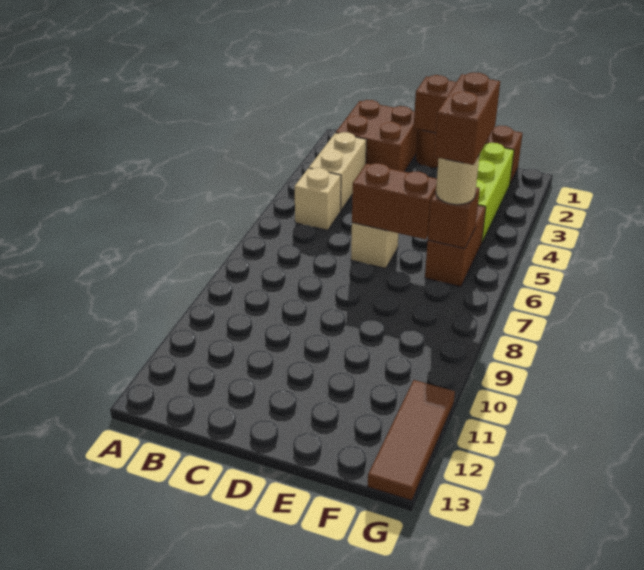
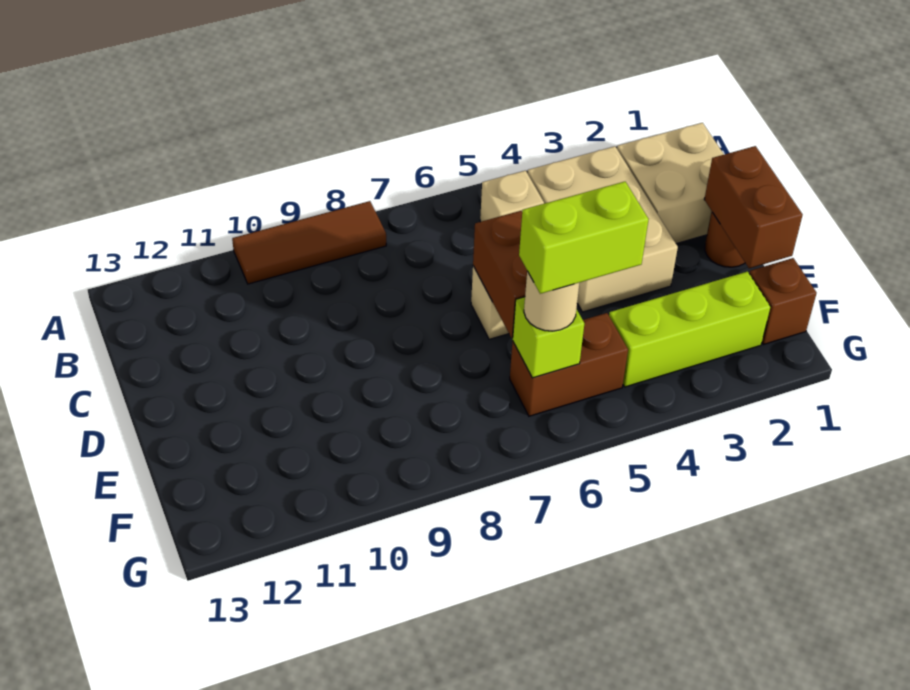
brown 2x2 brick [336,100,417,172] -> tan 2x2 brick [617,123,724,244]
tan 1x2 brick [309,132,367,210] -> tan 2x3 brick [528,146,678,312]
brown 1x2 brick [434,72,500,165] -> lime 1x2 brick [519,182,649,294]
brown 1x1 brick [428,187,480,248] -> lime 1x1 brick [513,297,584,378]
brown 1x3 tile [368,380,455,501] -> brown 1x3 tile moved to [232,201,386,284]

